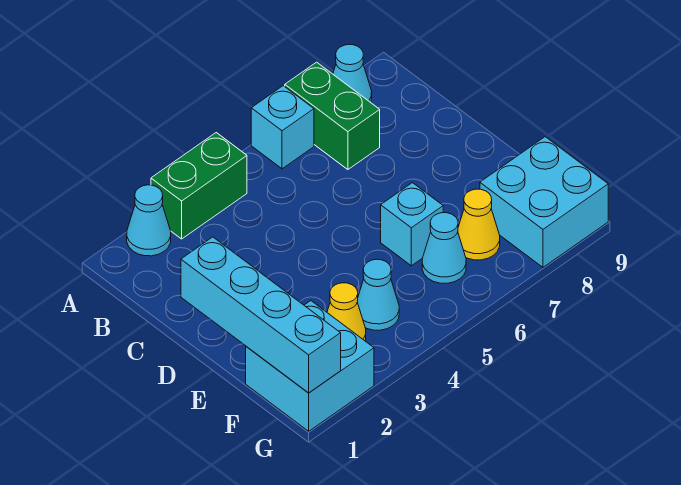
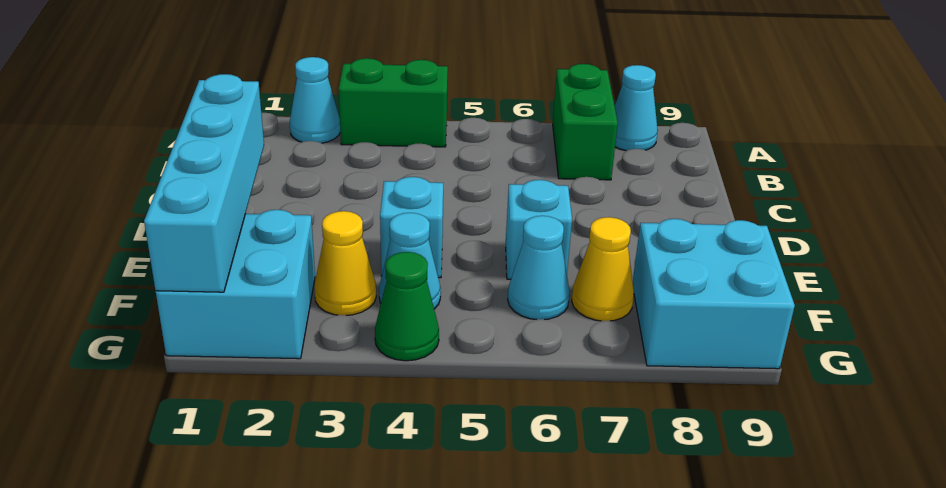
cyan 1x1 brick [251,86,314,169] -> cyan 1x1 brick moved to [380,177,443,278]
none -> green 1x1 cone [375,252,439,361]

